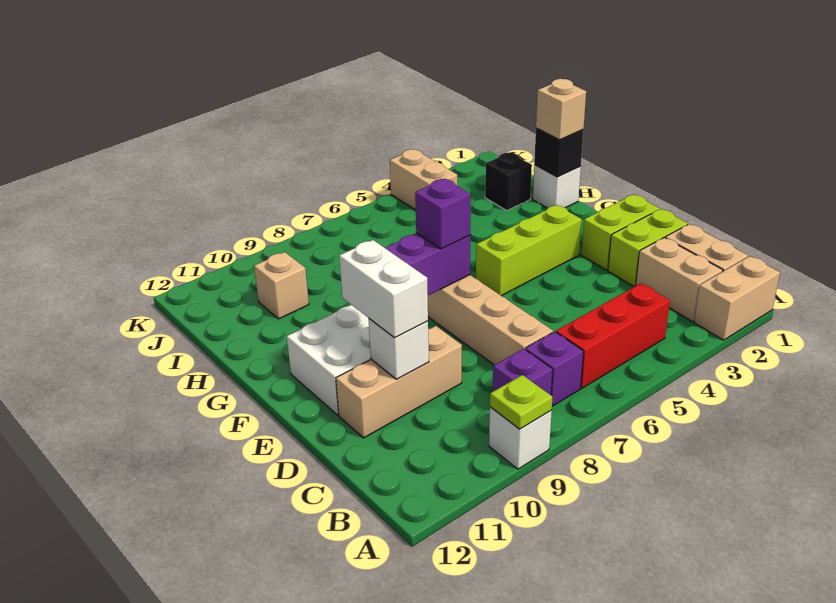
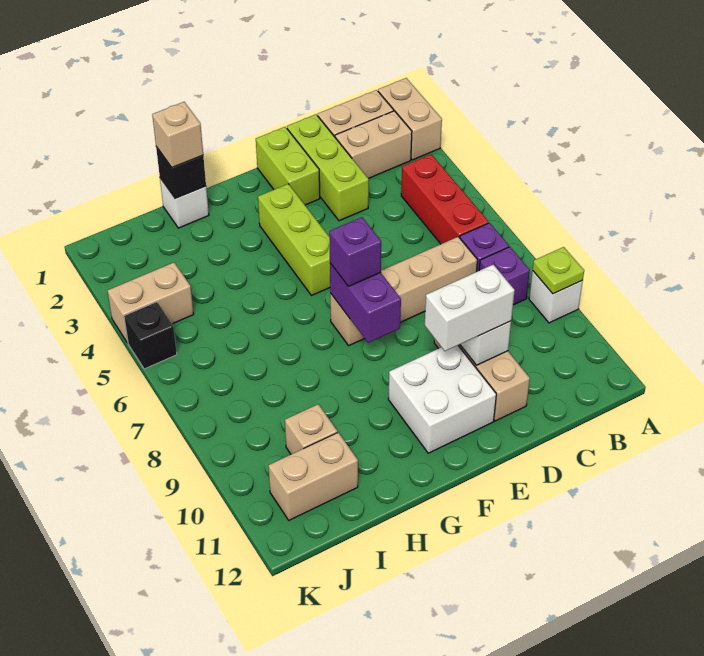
lime 1x2 brick [608,209,688,287] -> lime 1x3 brick [287,114,369,221]
black 1x1 brick [485,153,532,210] -> black 1x1 brick moved to [124,302,177,369]
none -> tan 1x2 brick [268,433,358,520]

